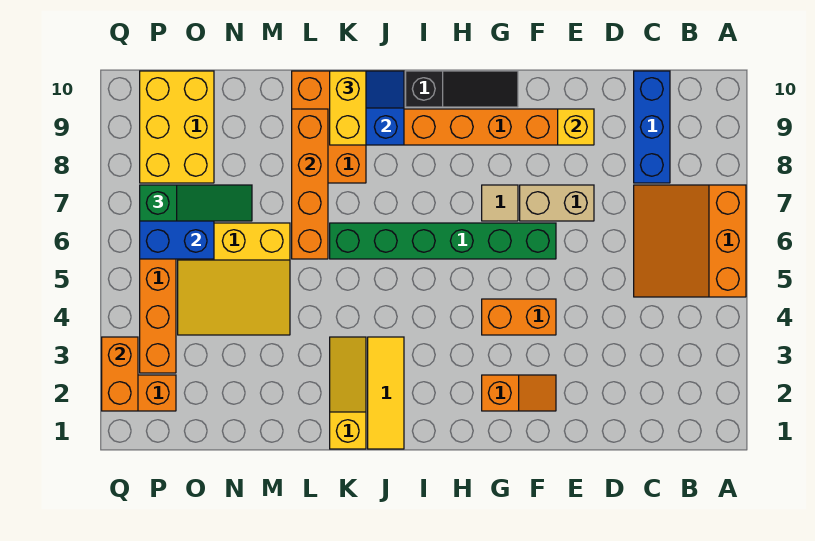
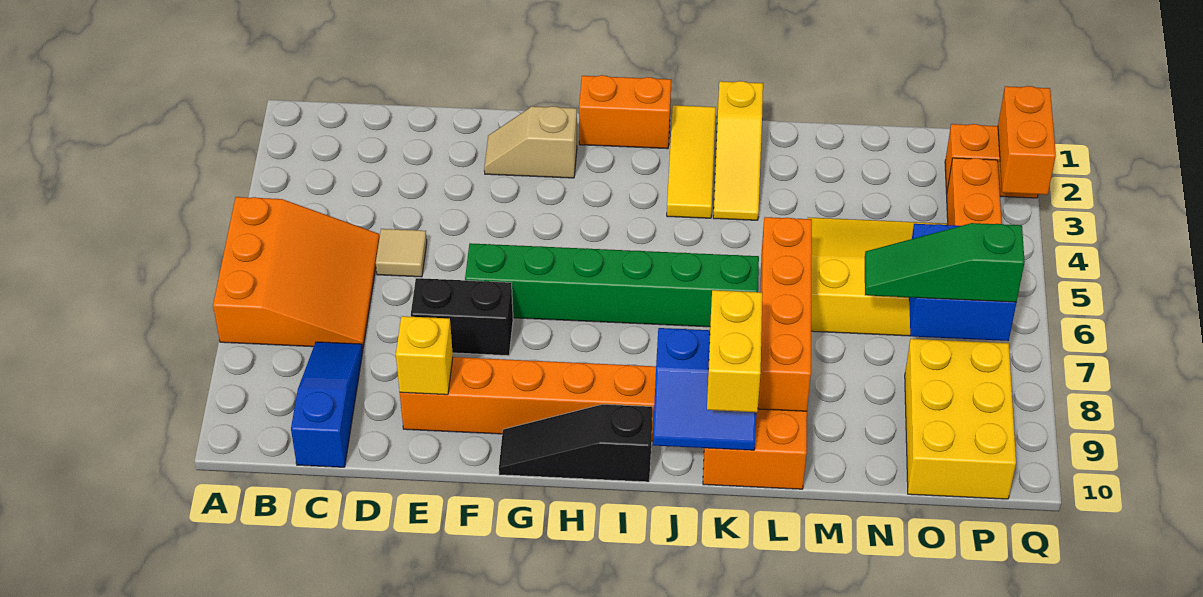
blue 1x3 brick [634,71,670,183] -> blue 1x3 slope [291,342,363,467]
tan 1x2 brick [520,185,594,221] -> black 1x2 brick [411,278,513,356]
orange 1x2 slope [482,375,556,411] -> tan 1x2 slope [484,106,577,178]
orange 1x2 brick [482,299,556,335] -> orange 1x2 brick moved to [579,75,671,149]
tan 1x1 tile [482,185,518,221] -> tan 1x1 tile moved to [376,229,427,277]

